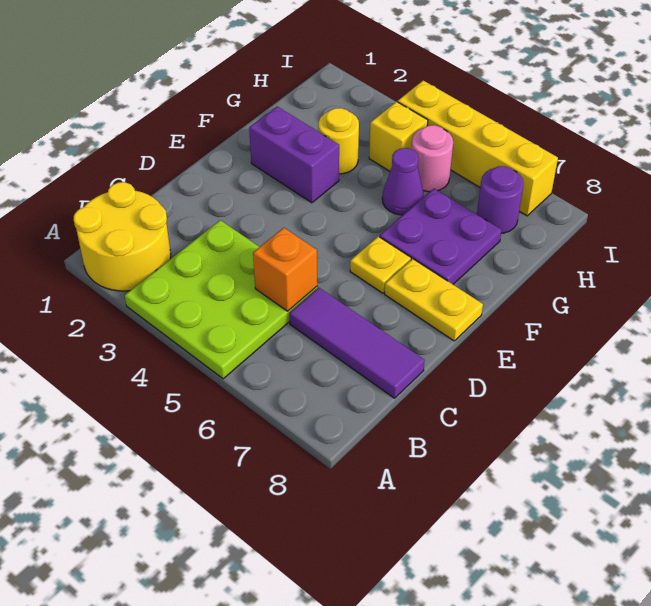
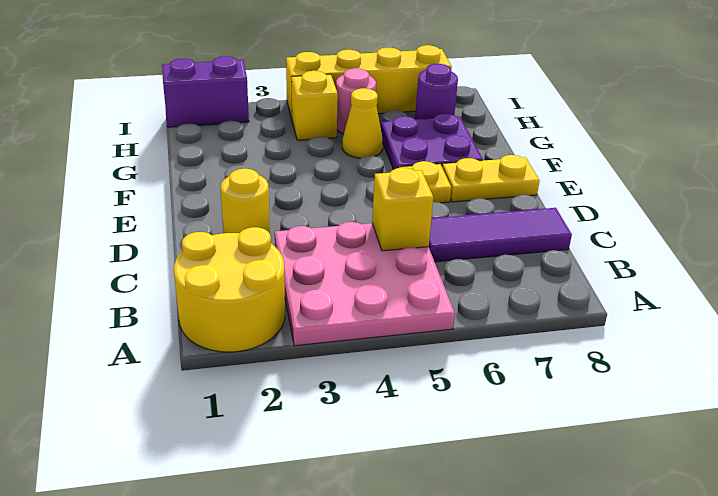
lime 3x3 plate [125,220,317,379] -> pink 3x3 plate [275,222,455,346]
orange 1x1 brick [253,228,317,311] -> yellow 1x1 brick [372,168,433,251]
purple 1x2 brick [249,107,339,203] -> purple 1x2 brick moved to [162,56,249,127]
yellow 1x1 round brick [318,108,359,174] -> yellow 1x1 round brick moved to [220,169,270,233]
purple 1x1 cone [382,148,424,215] -> yellow 1x1 cone [342,88,383,158]

